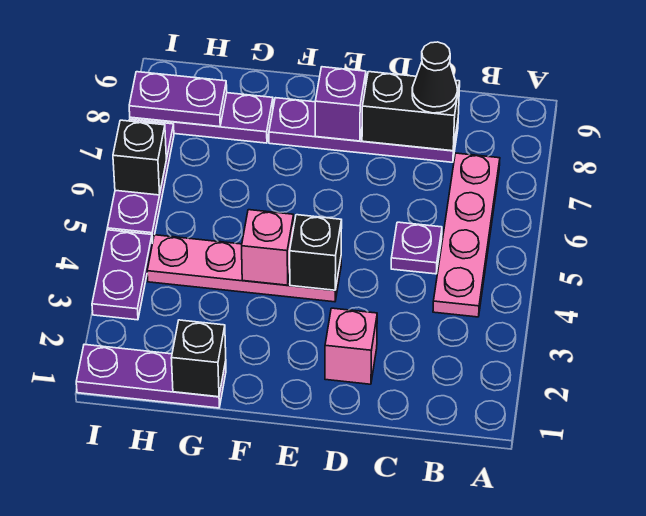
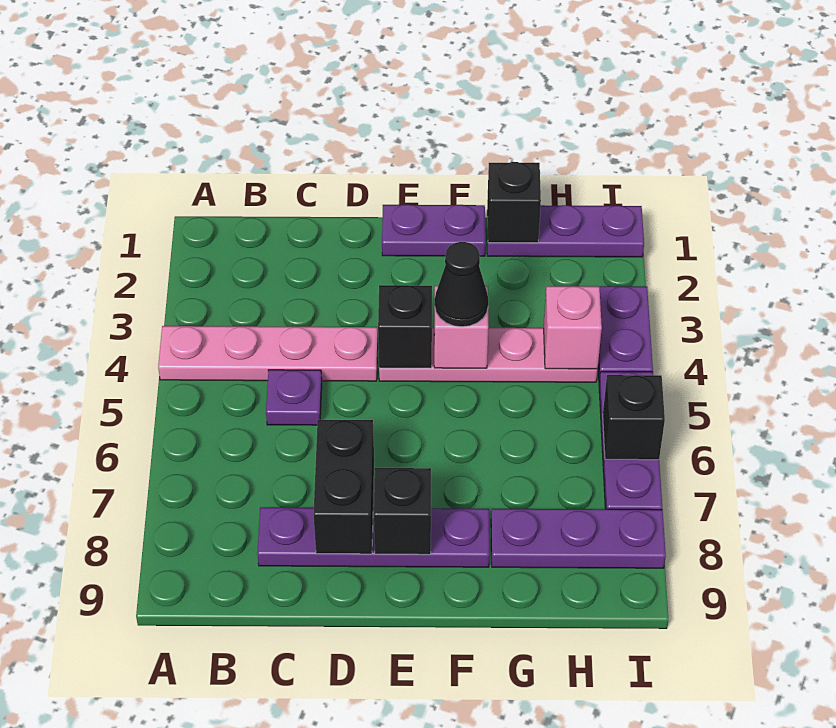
pink 1x4 plate [433,153,500,317] -> pink 1x4 plate turned to [158,326,378,381]
black 1x2 brick [362,72,460,151] -> black 1x2 brick turned to [313,420,374,554]
black 1x1 cone [412,42,457,113] -> black 1x1 cone moved to [435,242,488,327]
pink 1x1 brick [325,308,377,384] -> pink 1x1 brick moved to [544,286,602,369]
purple 1x1 brick [315,67,366,141] -> black 1x1 brick [374,468,431,554]
purple 1x2 plate [129,72,227,127] -> purple 1x2 plate moved to [382,205,485,256]

